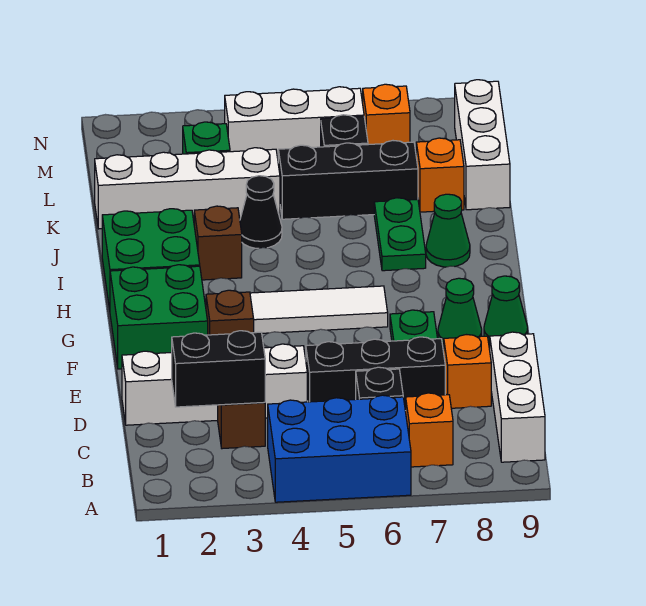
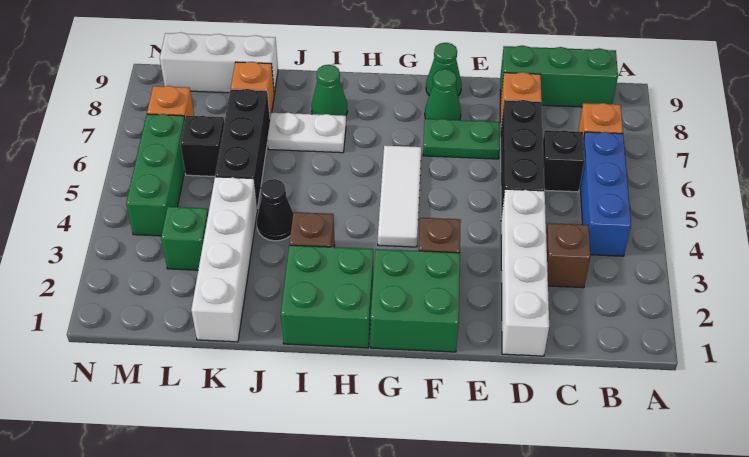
blue 2x3 brick [268,395,411,502] -> blue 1x3 brick [580,132,631,256]
white 1x3 brick [490,332,545,462] -> green 1x3 brick [500,46,618,107]
black 1x2 brick [172,331,265,407] -> none
green 1x2 plate [374,198,426,271] -> white 1x2 plate [267,113,346,153]
white 1x3 brick [225,87,364,158] -> green 1x3 brick [126,114,185,236]

